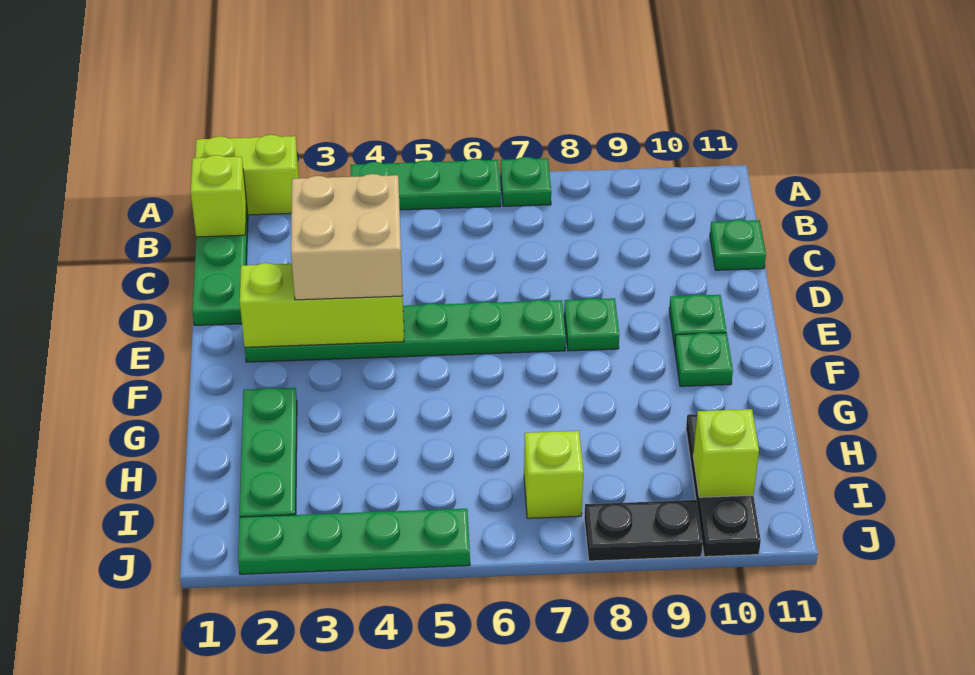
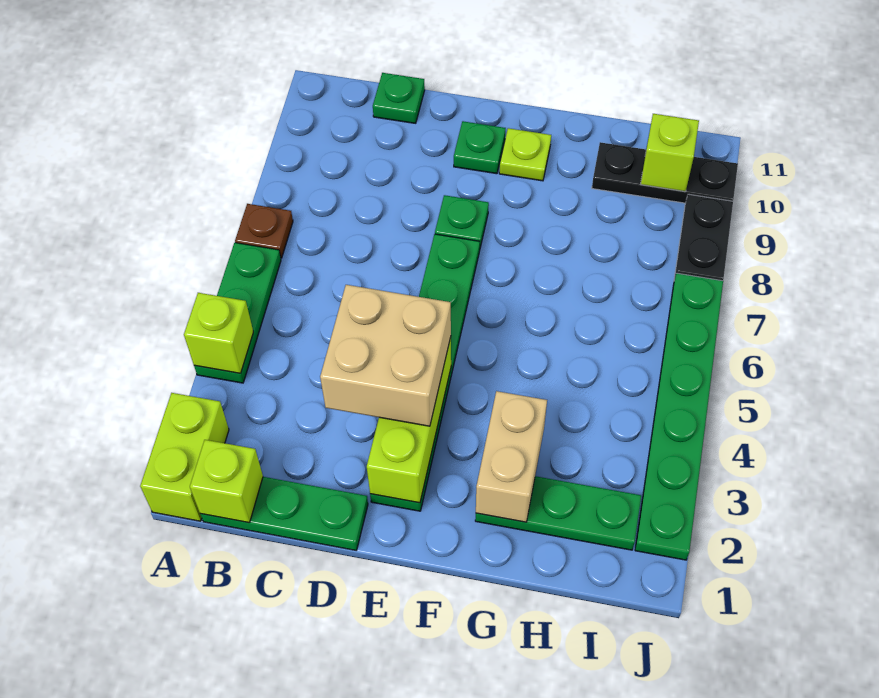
green 1x1 plate [501,157,551,206] -> brown 1x1 plate [235,204,293,258]
green 1x1 plate [675,333,733,386] -> lime 1x1 plate [499,128,551,181]
none -> tan 1x2 brick [476,391,547,522]
lime 1x1 brick [524,431,583,518] -> lime 1x1 brick moved to [184,293,253,373]
green 1x4 plate [238,509,470,574] -> green 1x6 plate [635,273,723,560]

